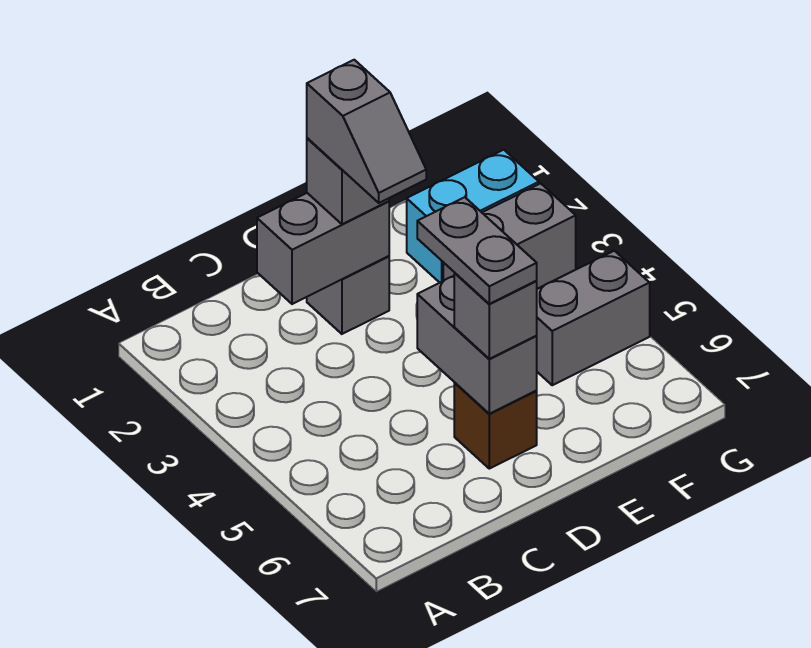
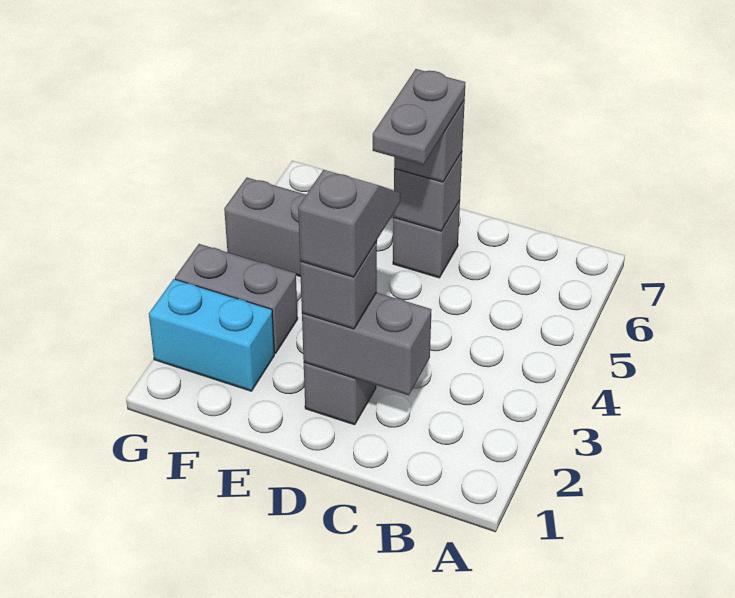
grey 1x2 brick [417,276,537,414] -> grey 1x1 brick [394,152,462,231]
brown 1x1 brick [454,383,537,469] -> grey 1x1 brick [393,201,460,278]

